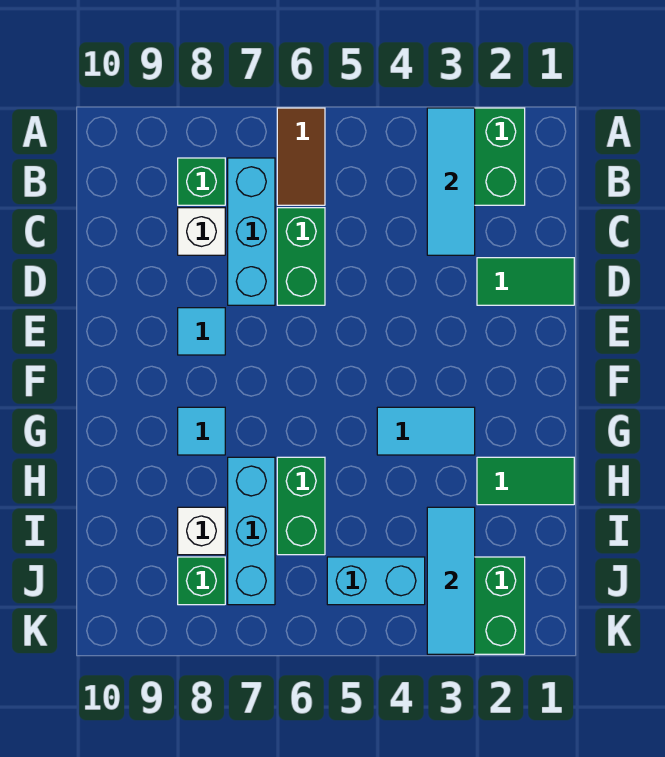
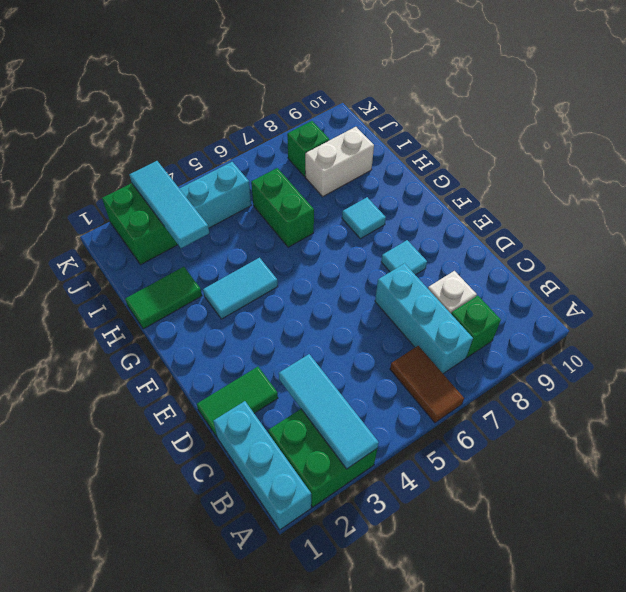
green 1x2 brick [277,208,325,305] -> none
cyan 1x3 brick [228,457,275,605] -> cyan 1x3 brick moved to [213,401,311,530]
white 1x1 brick [178,507,225,555] -> white 1x2 brick [305,127,374,197]

